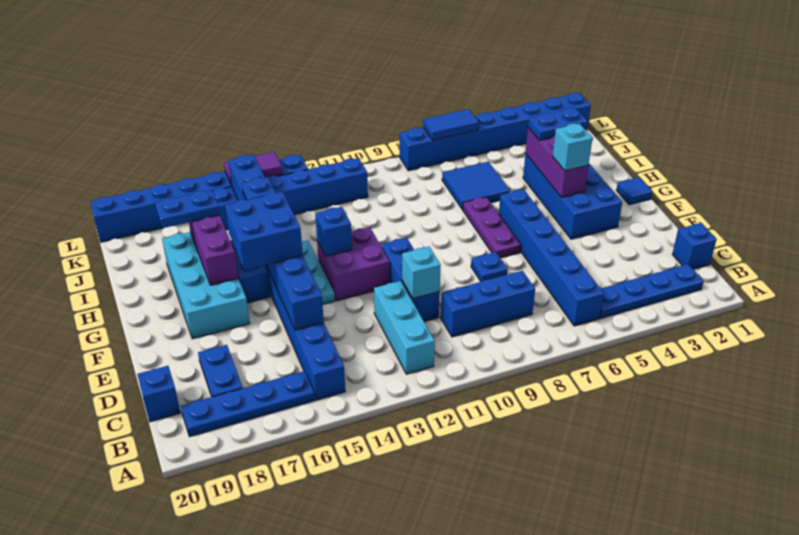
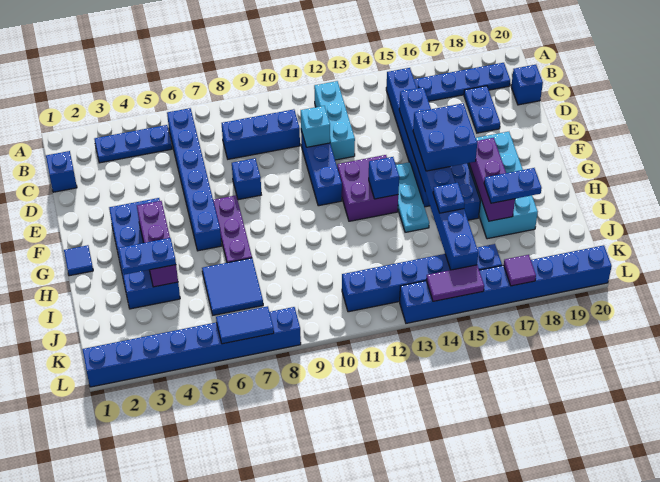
blue 1x4 plate [600,264,704,318] -> blue 1x3 plate [94,125,172,163]
blue 1x1 plate [471,252,508,282] -> blue 1x1 brick [232,158,261,200]
cyan 1x1 brick [553,124,592,171] -> none
none -> purple 1x1 tile [504,255,536,286]

